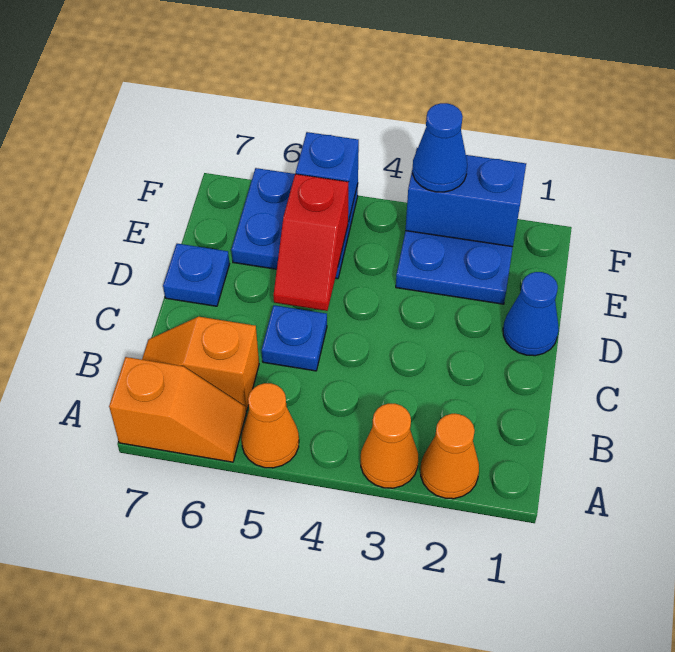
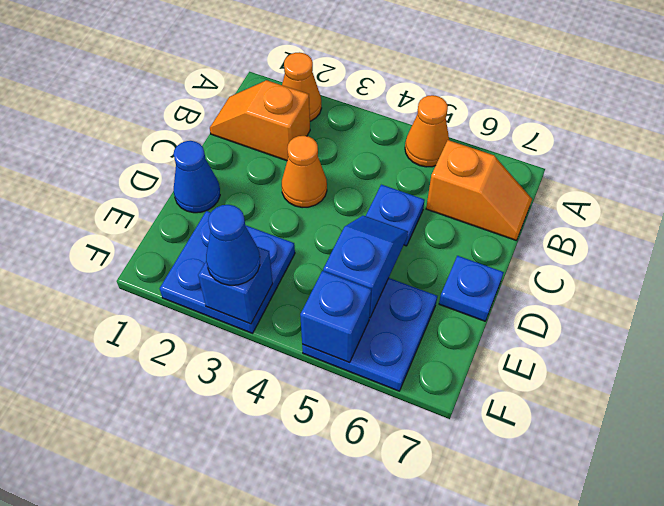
orange 1x1 cone [361,404,418,488] -> orange 1x1 cone moved to [282,136,327,208]
orange 1x2 slope [109,357,246,462] -> orange 1x2 slope moved to [210,80,310,161]
red 1x2 slope [274,174,348,311] -> blue 1x2 slope [323,216,408,317]
blue 1x2 brick [405,148,526,247] -> blue 1x1 brick [198,247,273,324]

